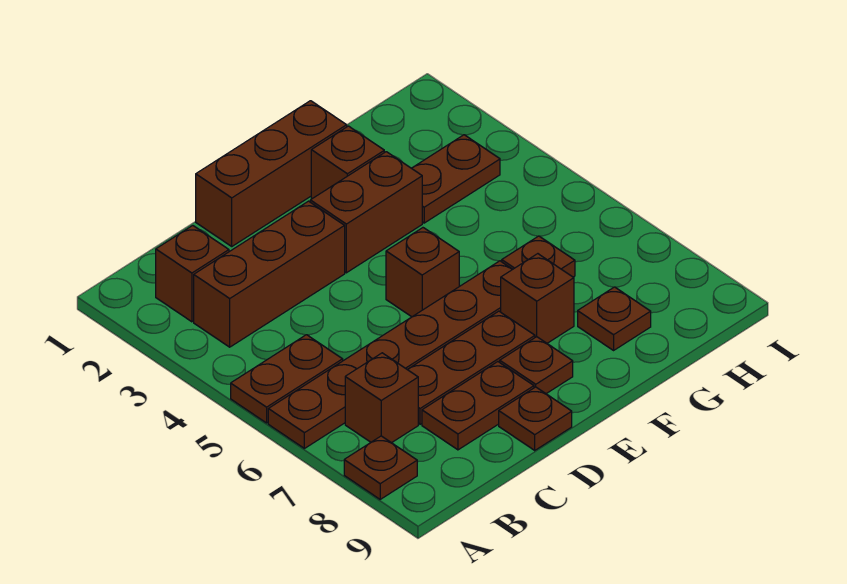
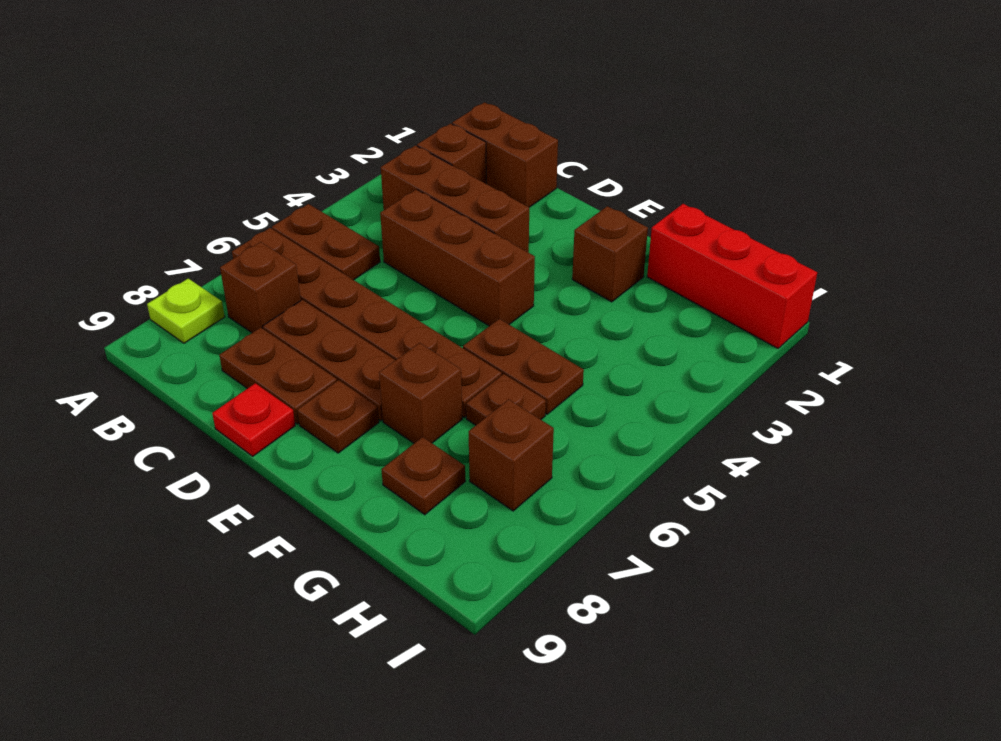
brown 1x1 plate [344,436,417,499] -> lime 1x1 plate [147,279,225,343]
brown 1x3 brick [196,101,347,246] -> brown 1x3 brick moved to [380,189,535,326]
brown 1x1 plate [499,387,572,450] -> red 1x1 plate [212,383,295,456]
brown 1x2 brick [310,152,422,273] -> brown 1x2 brick moved to [452,102,558,207]
brown 1x1 brick [386,228,459,317] -> brown 1x1 brick moved to [469,399,554,511]
none -> red 1x3 brick [647,204,817,348]
brown 1x2 plate [412,135,500,223] -> brown 1x2 plate moved to [463,319,584,414]

